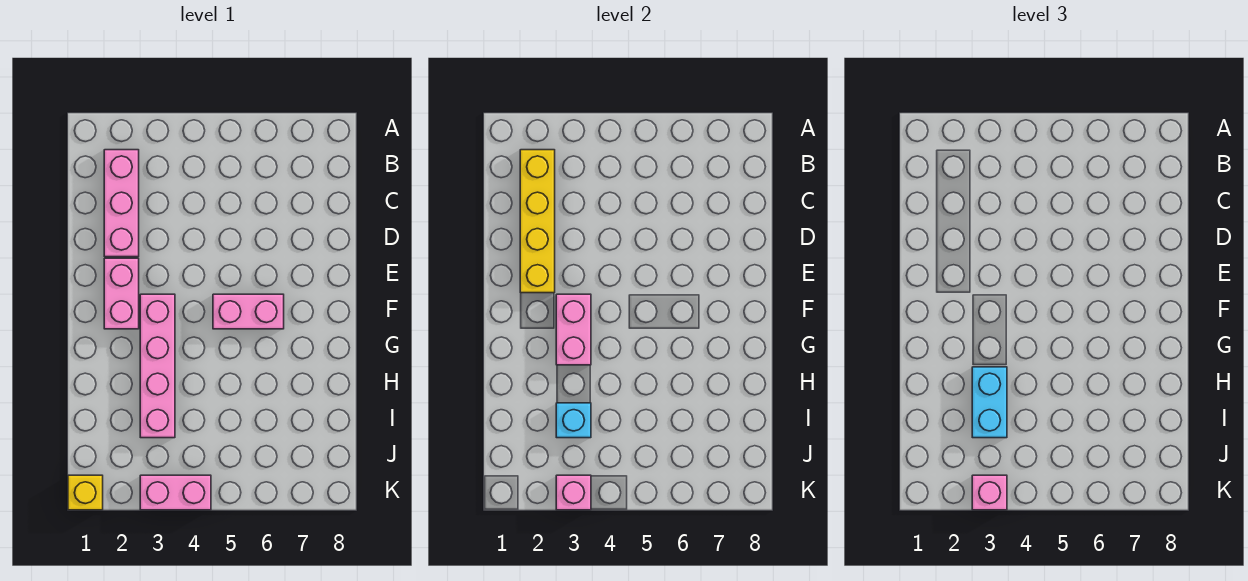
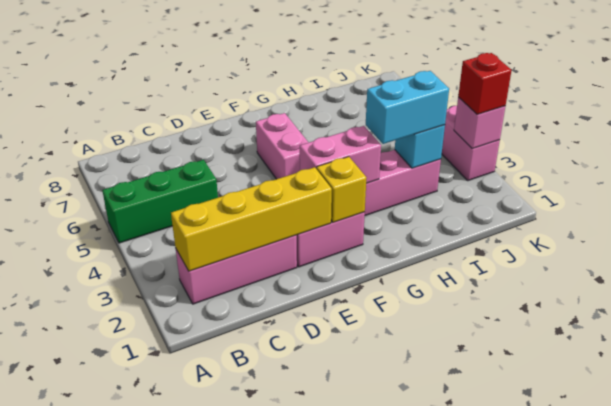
none -> green 1x3 brick [102,160,218,243]
yellow 1x1 brick [68,475,103,510] -> yellow 1x1 brick moved to [317,157,367,222]
pink 1x1 brick [972,475,1007,510] -> red 1x1 brick [458,53,512,114]

